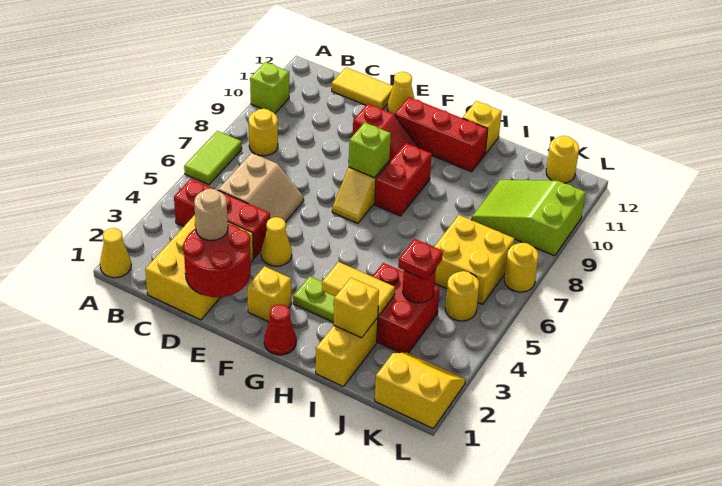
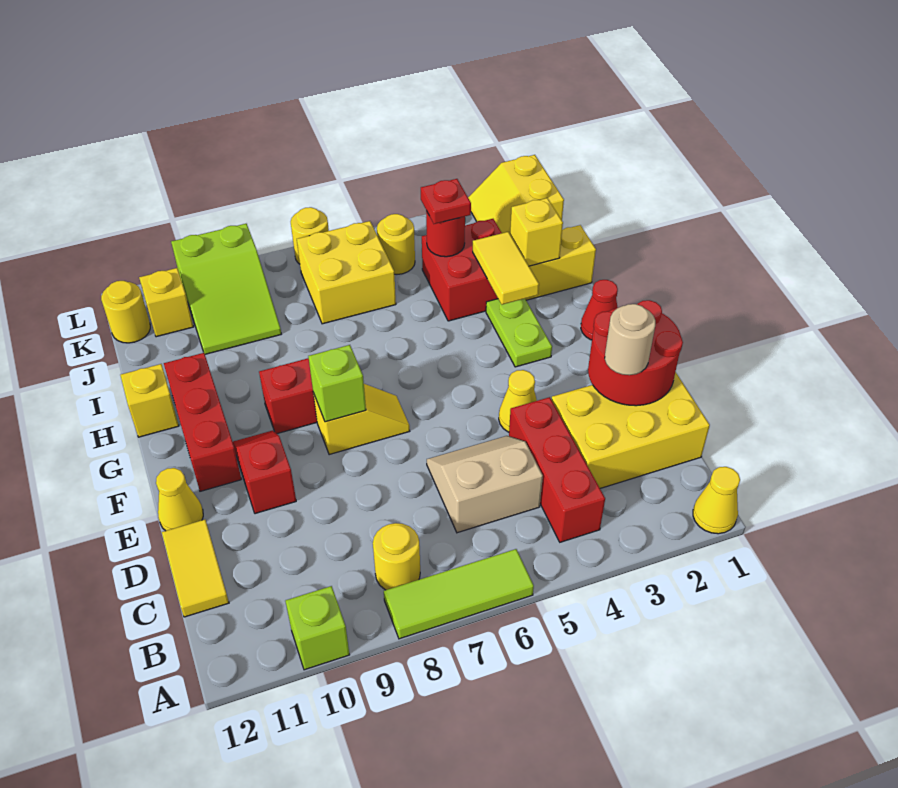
lime 1x2 tile [184,131,242,185] -> lime 1x3 tile [384,549,534,639]
yellow 1x1 brick [247,266,291,322] -> yellow 1x1 brick moved to [139,268,193,337]

